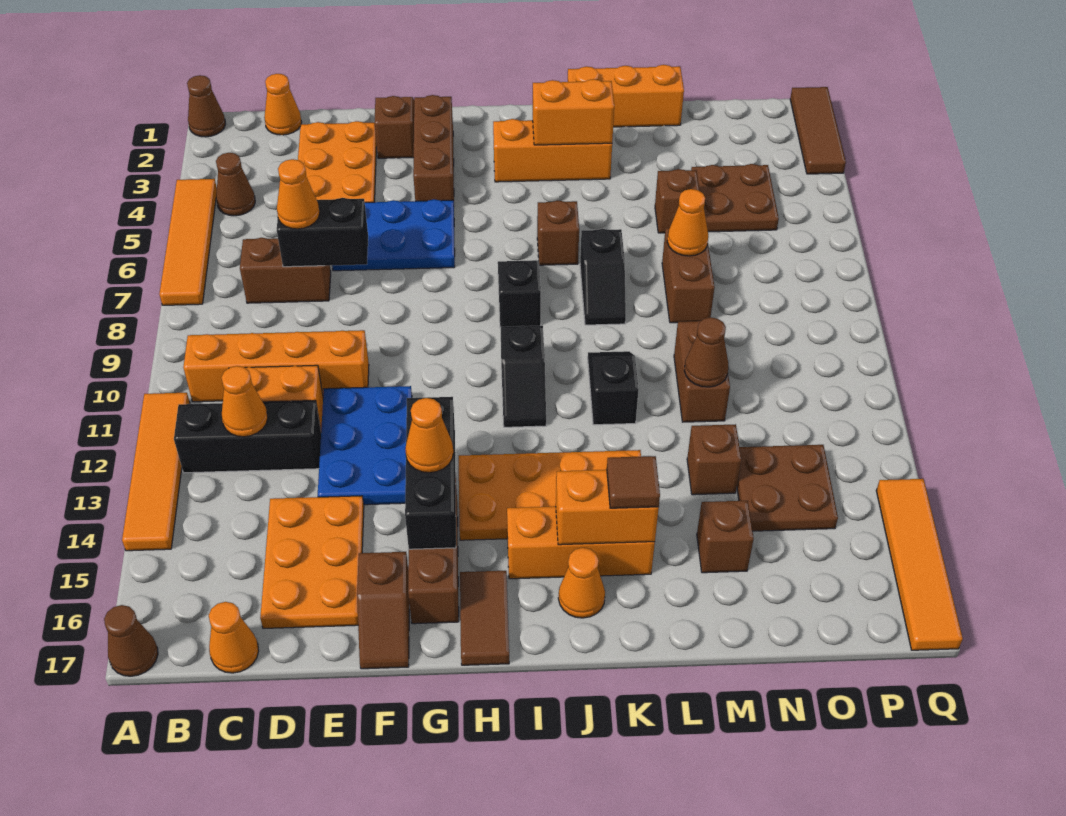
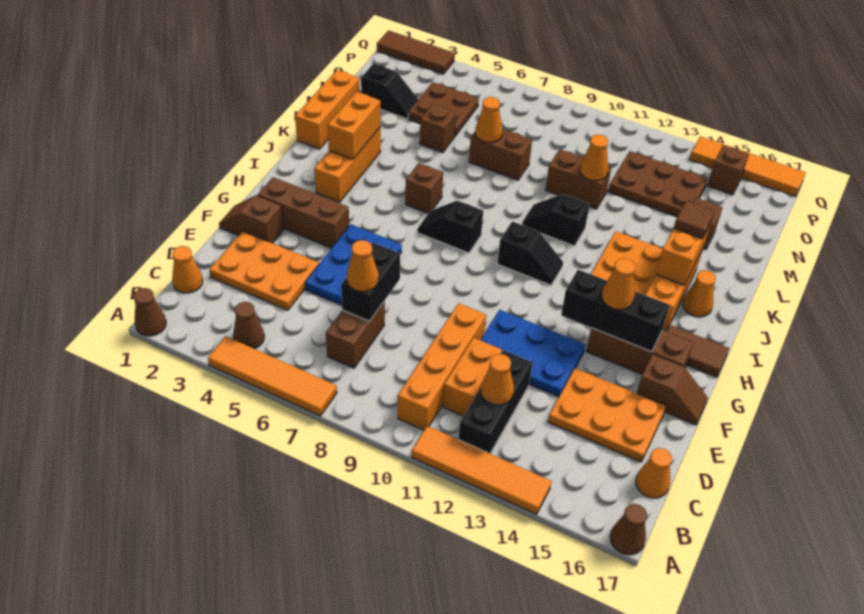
black 1x2 slope [580,229,626,325] -> black 1x2 slope moved to [361,63,418,119]
brown 1x1 cone [684,317,728,387] -> orange 1x1 cone [580,135,608,181]
brown 1x1 brick [687,424,741,495] -> brown 1x1 brick moved to [707,145,749,195]
brown 2x2 plate [737,445,838,531] -> brown 2x3 plate [608,151,708,217]

